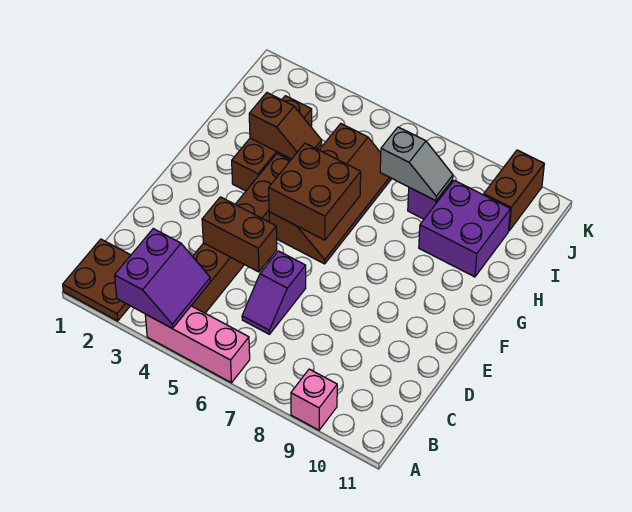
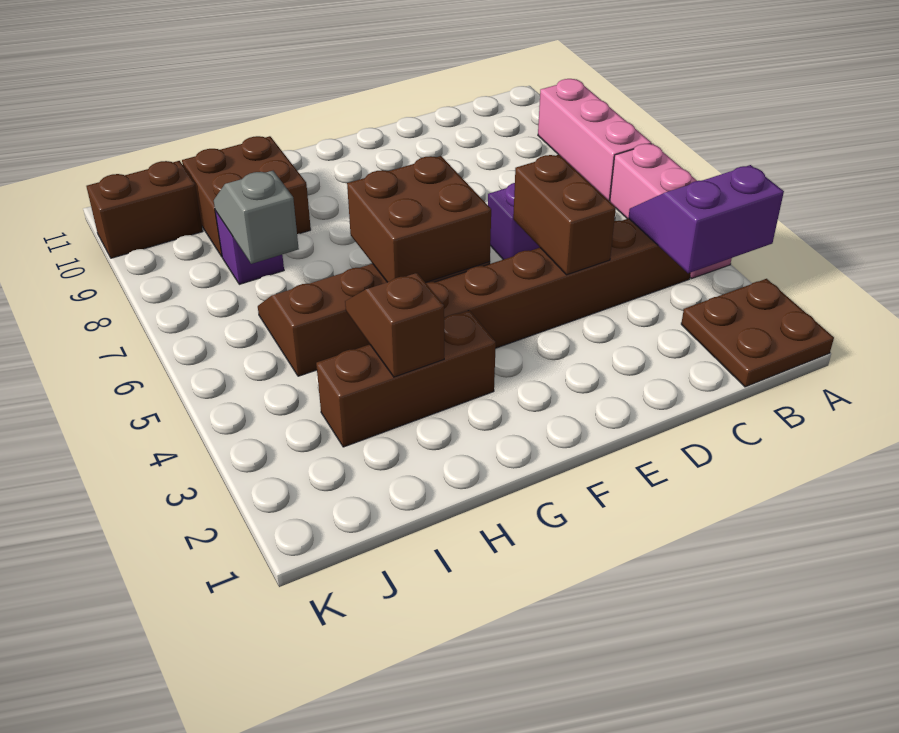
pink 1x1 brick [291,369,337,430] -> pink 1x3 brick [538,79,651,201]
purple 2x2 brick [419,180,511,277] -> brown 2x2 brick [182,136,311,257]

